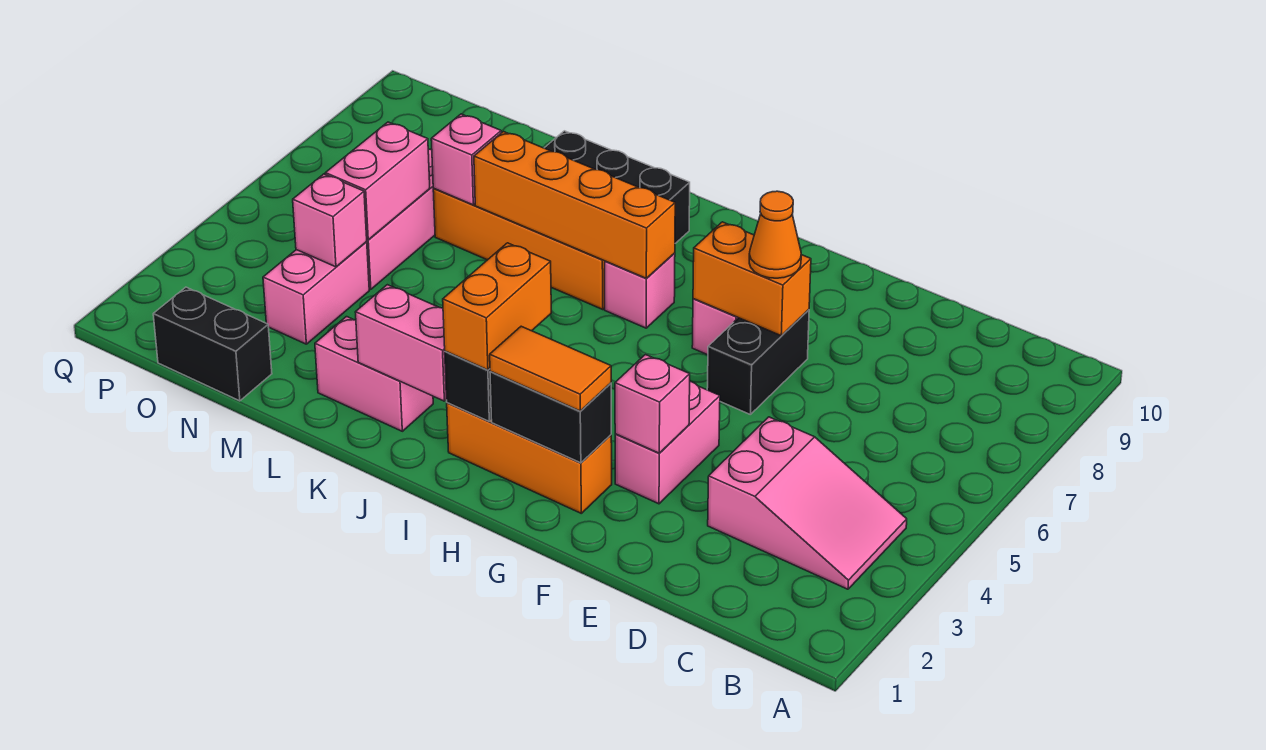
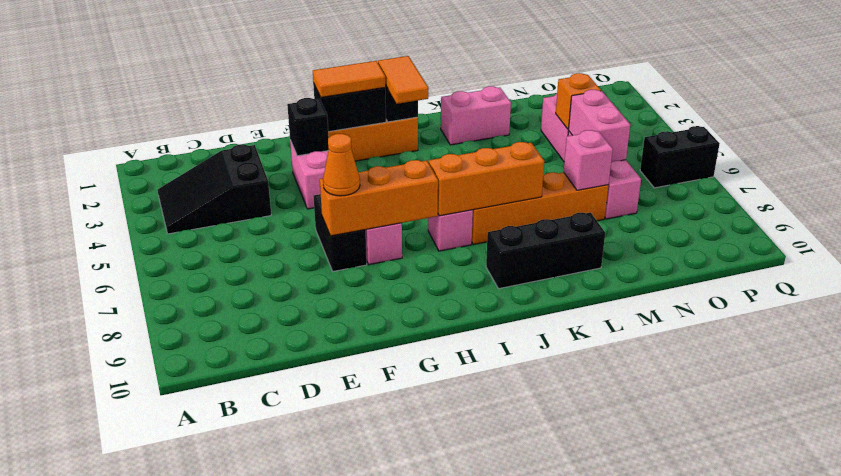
pink 2x3 slope [708,417,907,589] -> black 2x3 slope [158,145,271,234]
pink 1x1 brick [615,355,690,453] -> black 1x1 brick [287,98,329,156]
orange 1x2 brick [693,222,811,335] -> orange 1x3 brick [320,160,438,236]
orange 1x2 brick [443,243,551,370] -> orange 1x2 tile [378,56,428,104]
orange 1x4 brick [474,132,675,278] -> orange 1x3 brick [429,142,544,216]
pink 1x2 brick [355,285,447,401] -> none
black 1x2 brick [153,287,272,401] -> black 1x2 brick moved to [640,126,720,188]
pink 1x1 brick [293,174,367,267] -> orange 1x1 brick [556,73,601,129]

